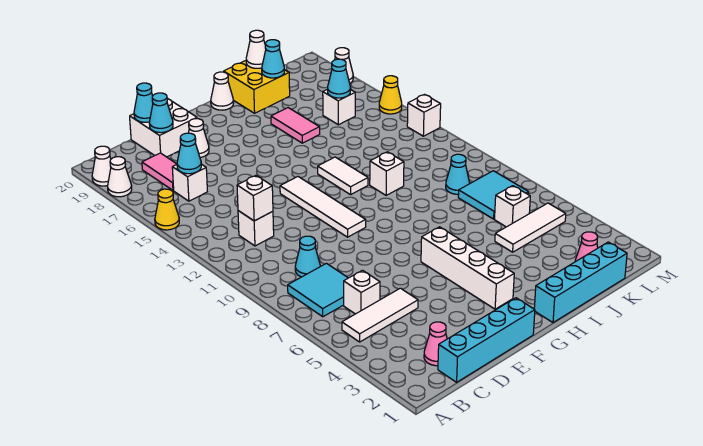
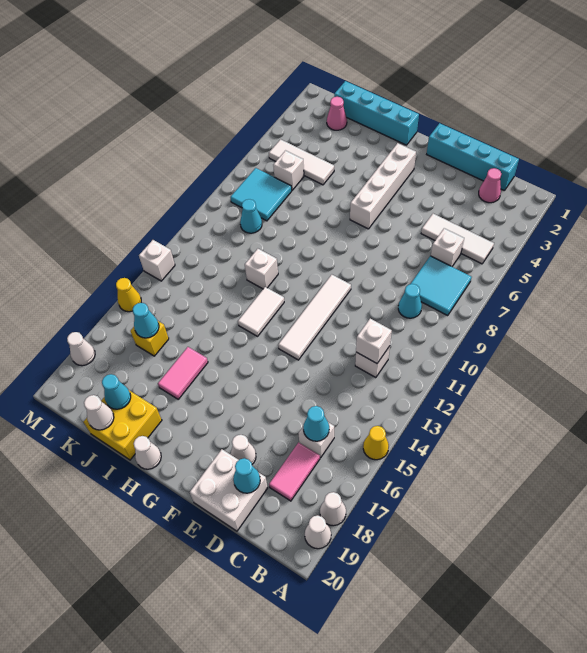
cyan 1x1 cone [134,83,153,122] -> none
white 1x1 brick [323,89,355,125] -> yellow 1x1 brick [131,321,169,356]

